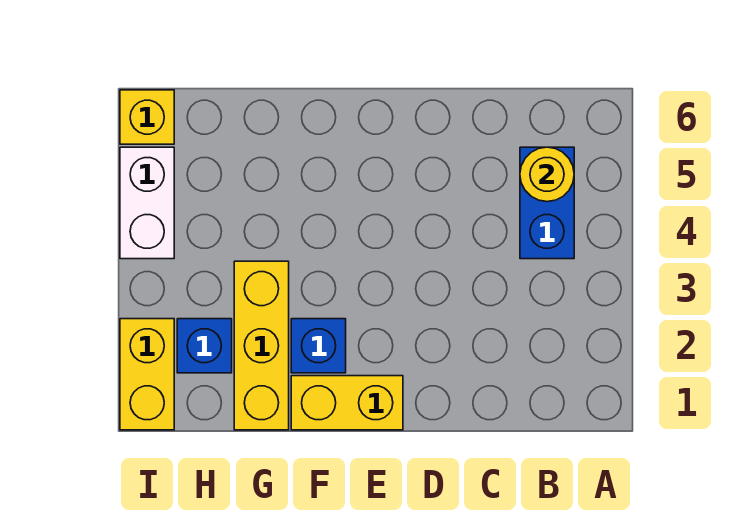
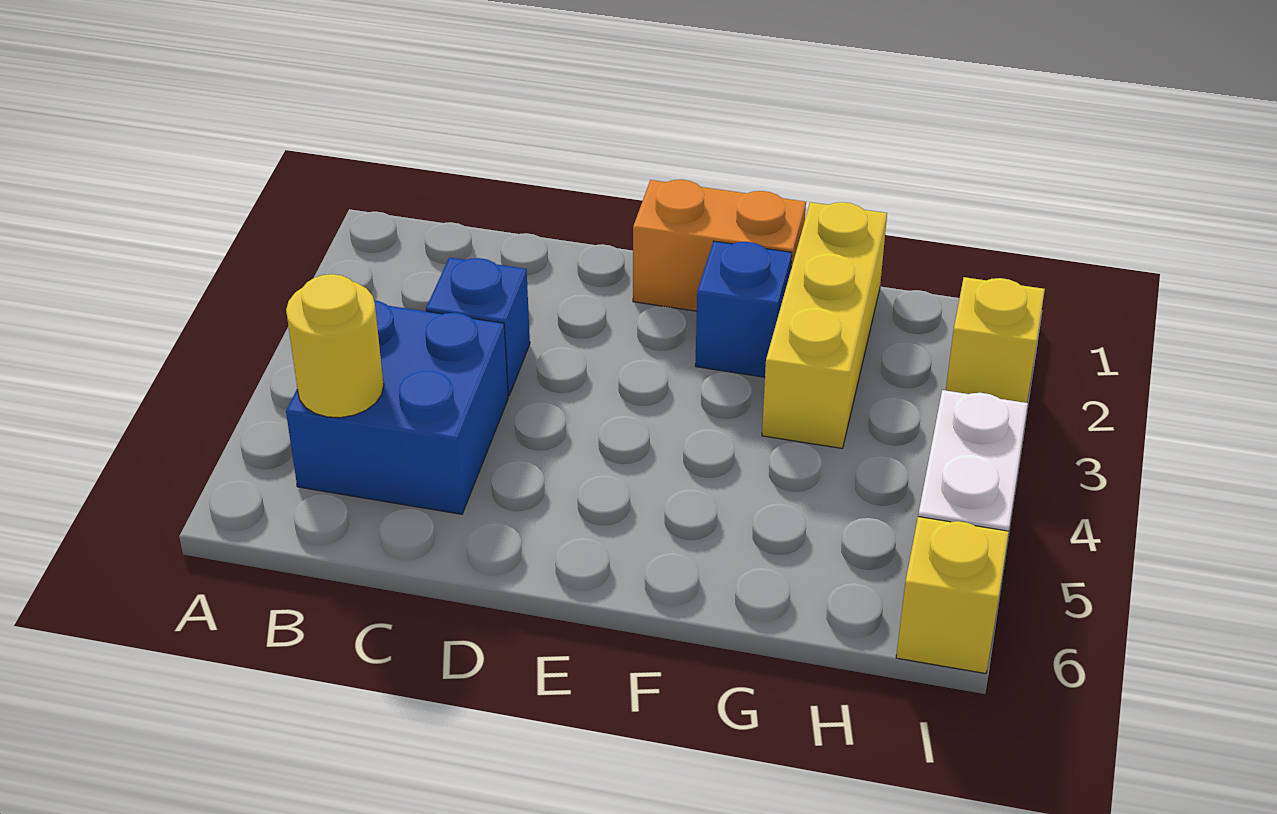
blue 1x2 brick [520,147,574,259] -> blue 2x2 brick [286,300,508,514]
yellow 1x2 brick [291,376,403,430] -> orange 1x2 brick [633,180,806,311]
blue 1x1 brick [177,319,232,373] -> blue 1x1 brick moved to [426,257,530,396]
yellow 1x2 brick [120,319,174,430] -> yellow 1x1 brick [946,277,1045,403]

